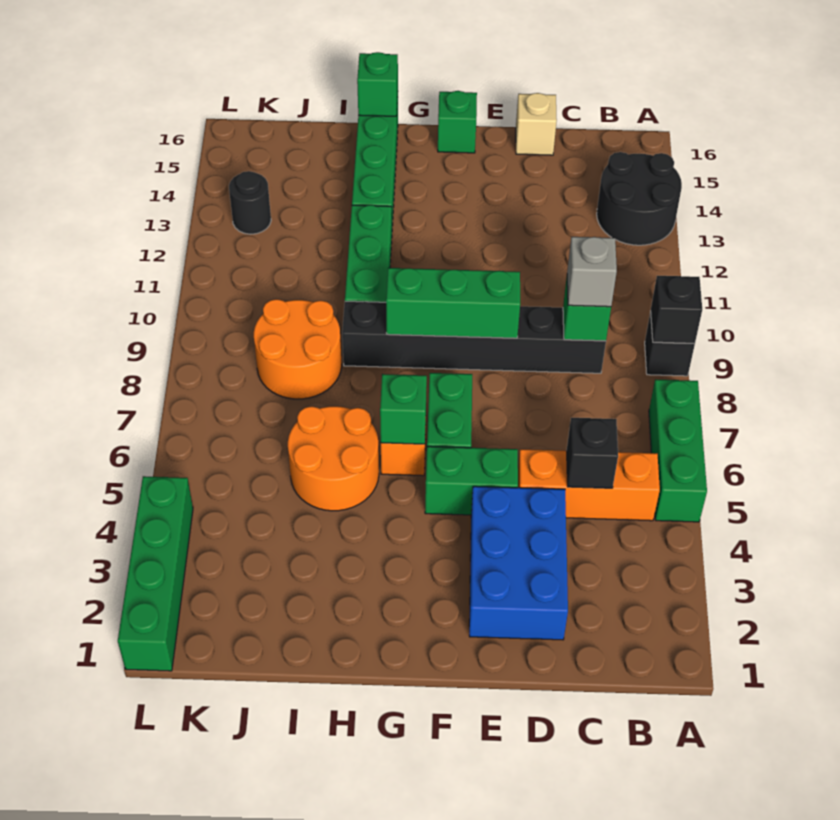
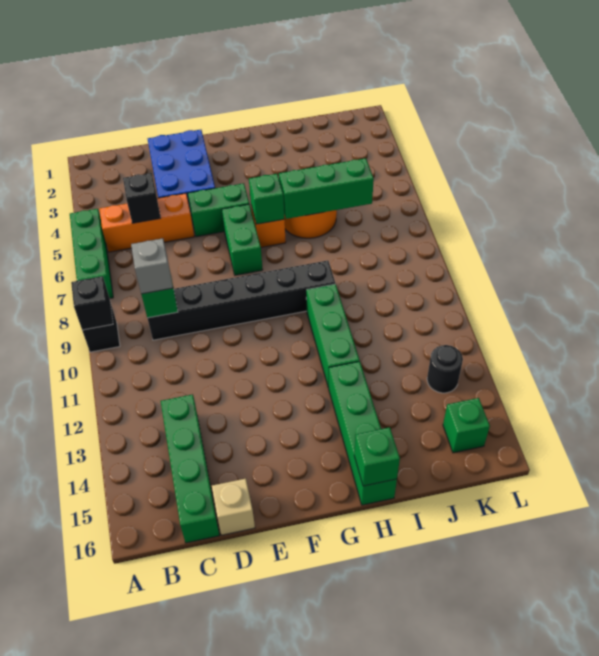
black 2x2 round brick [597,152,682,245] -> none
green 1x3 brick [386,268,520,338] -> green 1x3 brick moved to [279,158,374,219]
green 1x1 brick [438,91,477,153] -> green 1x1 brick moved to [443,398,490,453]
orange 2x2 round brick [254,299,342,399] -> none
green 1x4 brick [118,476,193,671] -> green 1x4 brick moved to [161,394,219,543]

